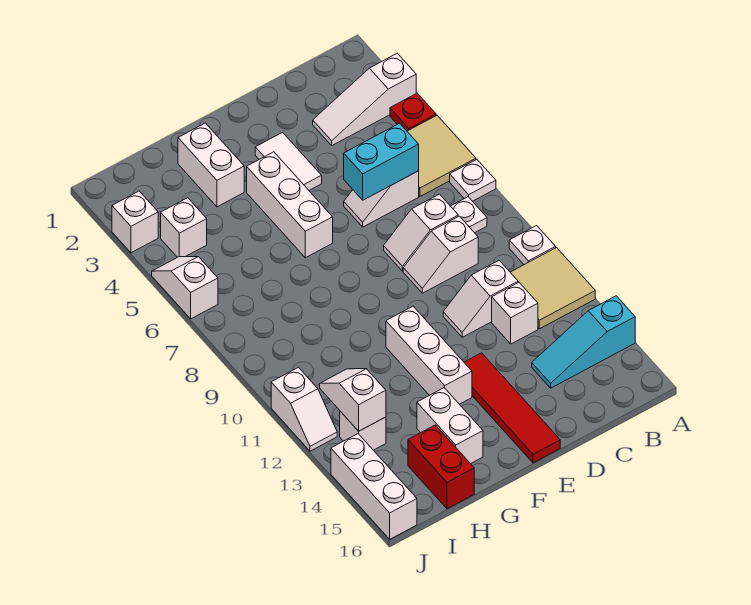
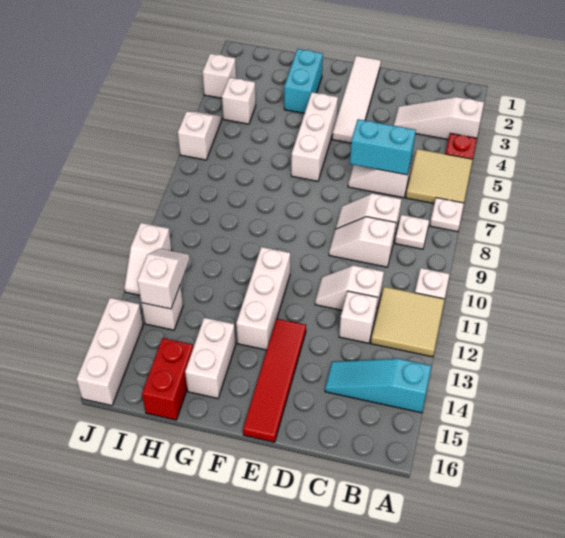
white 1x2 tile [255,132,322,190] -> white 1x4 tile [332,56,381,143]
white 1x2 brick [178,123,244,207] -> cyan 1x2 brick [284,49,323,113]

